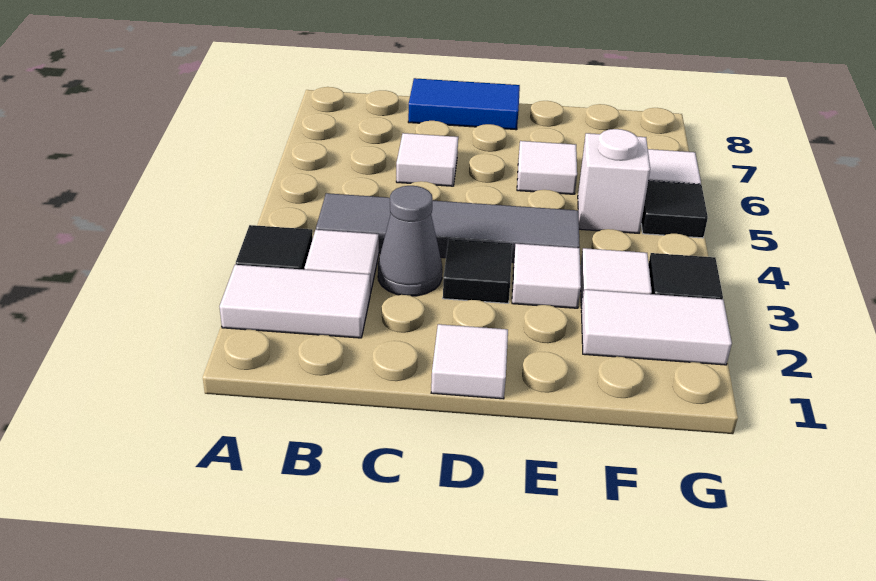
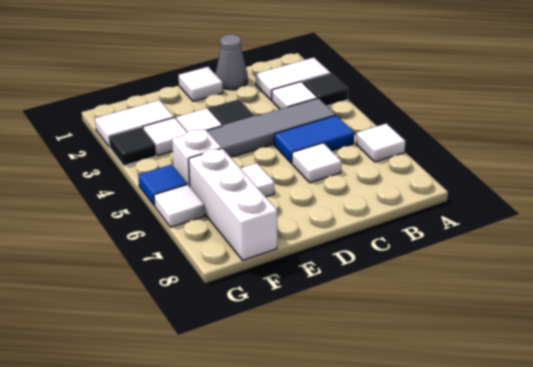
none -> white 1x1 tile [356,124,405,162]
grey 1x1 cone [378,186,442,296] -> grey 1x1 cone moved to [216,34,248,90]
blue 1x2 tile [408,78,520,130] -> blue 1x2 tile moved to [274,115,354,163]
none -> white 1x3 brick [189,148,277,260]
black 1x1 tile [641,181,708,238] -> blue 1x1 tile [138,164,187,206]

